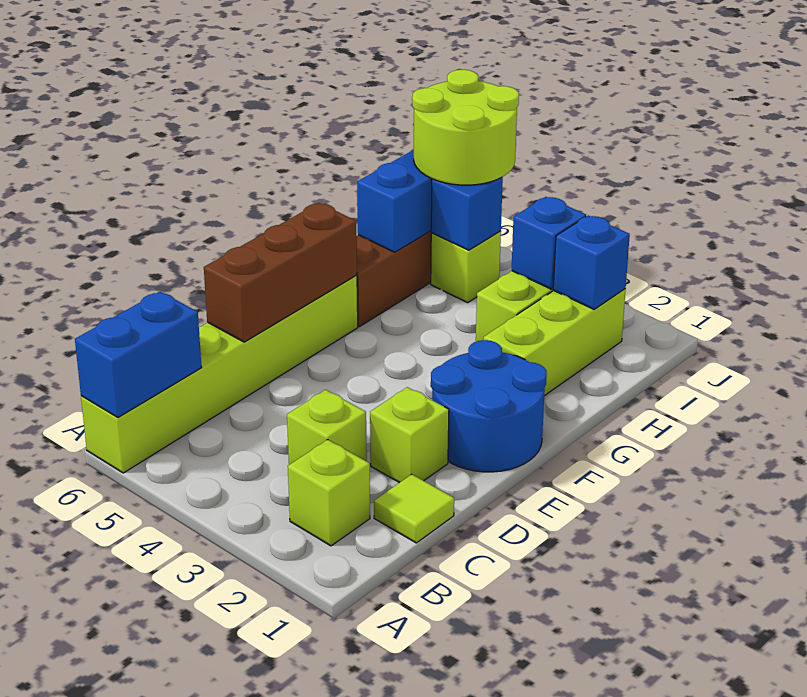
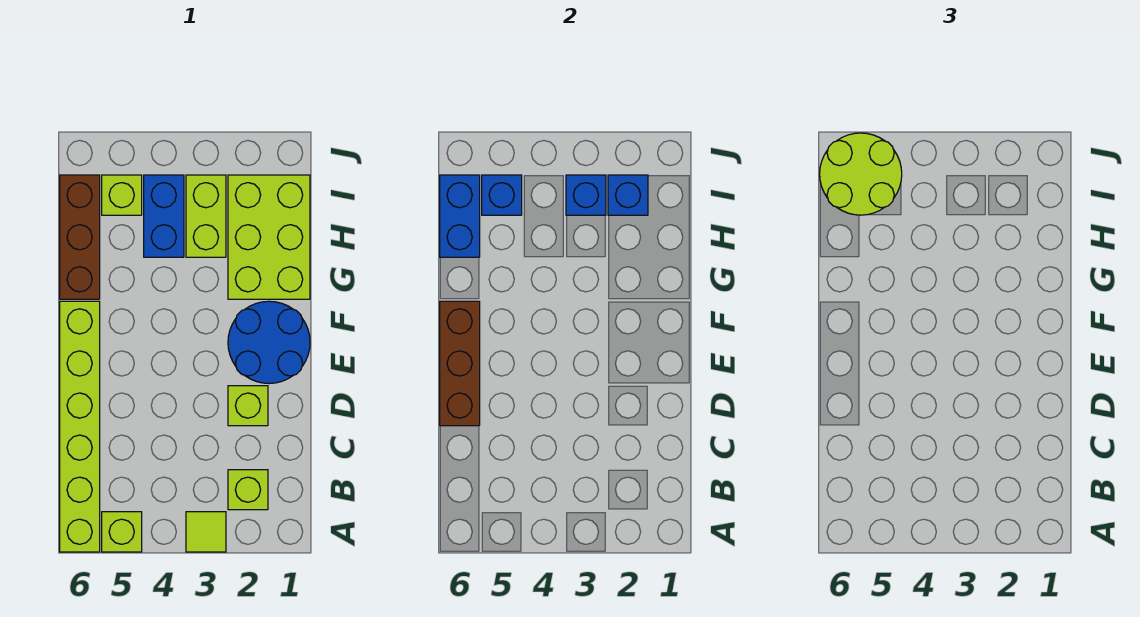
blue 1x2 brick [75,291,202,417] -> blue 1x2 brick moved to [144,175,184,257]
lime 1x1 tile [374,474,454,543] -> lime 1x1 tile moved to [186,512,226,552]
lime 1x1 brick [287,390,367,465] -> lime 1x1 brick moved to [102,512,142,552]
lime 1x3 brick [483,289,626,396] -> lime 2x3 brick [228,175,310,299]

